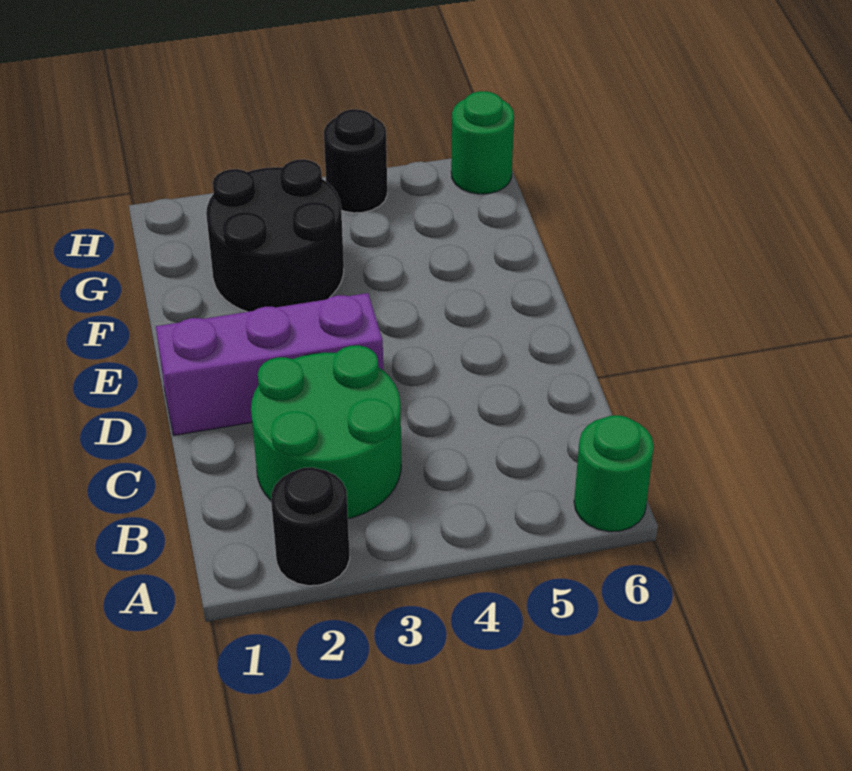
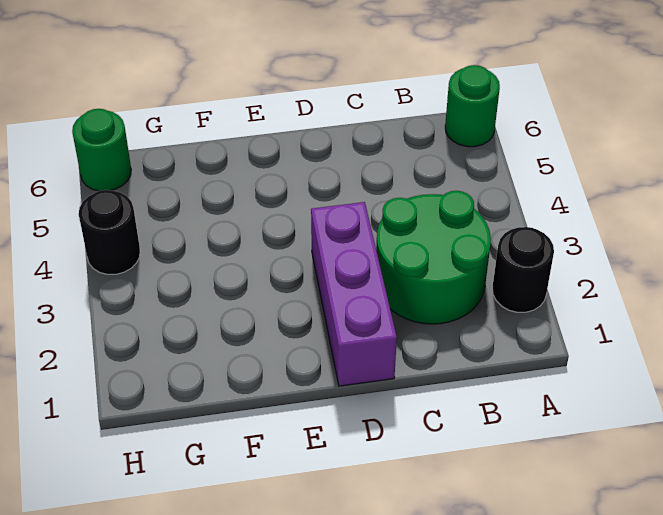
black 2x2 round brick [206,159,344,312] -> none

